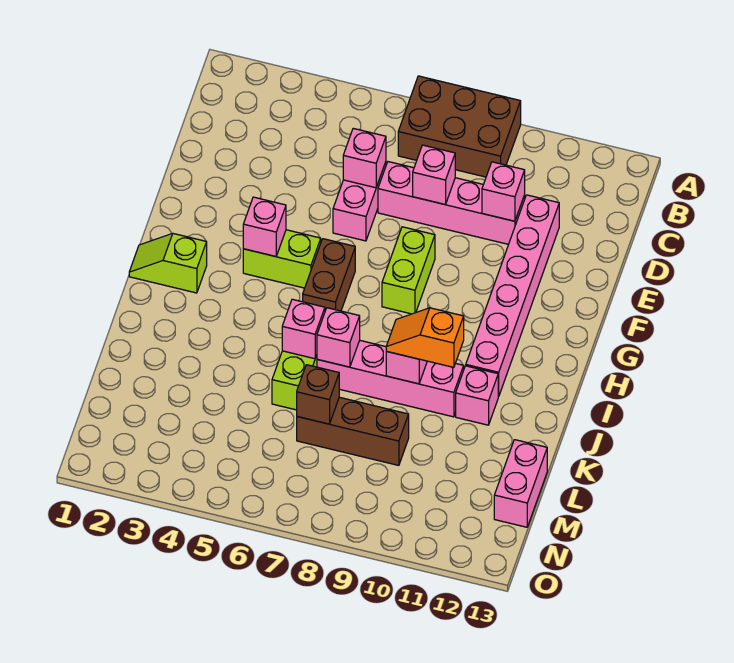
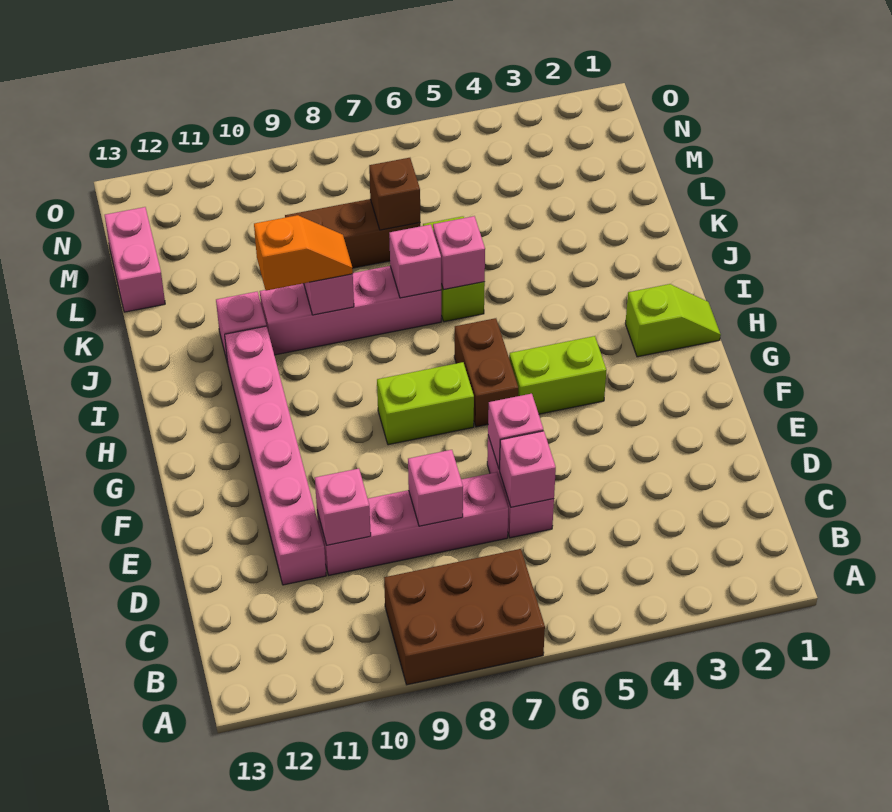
lime 1x2 brick [382,227,435,314] -> lime 1x2 brick turned to [377,362,474,445]
pink 1x1 brick [243,197,286,256] -> pink 1x1 brick moved to [488,394,543,469]

